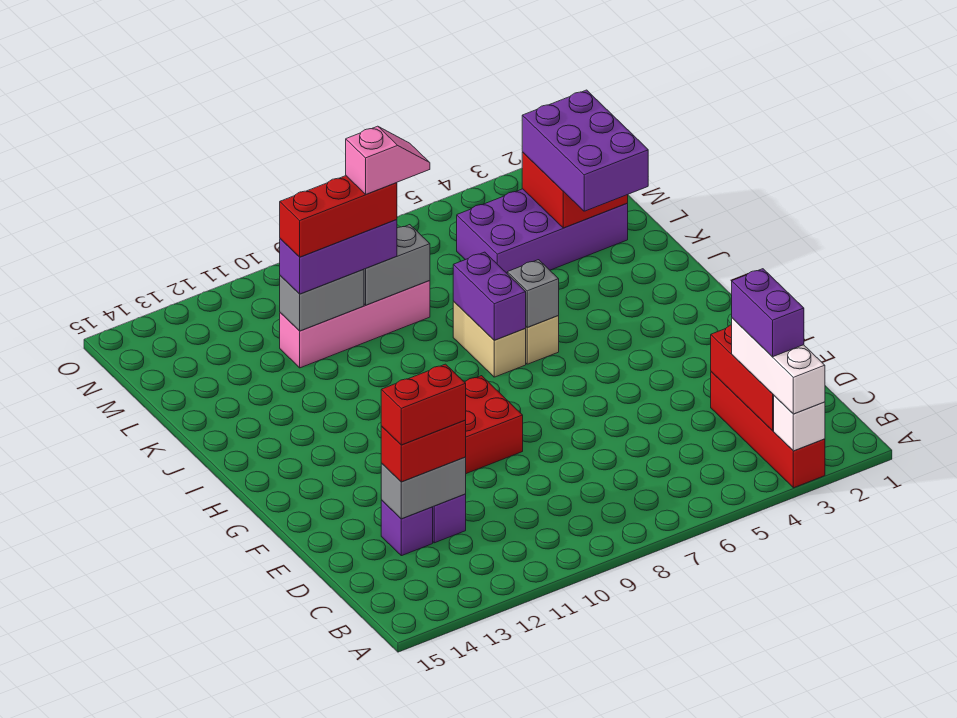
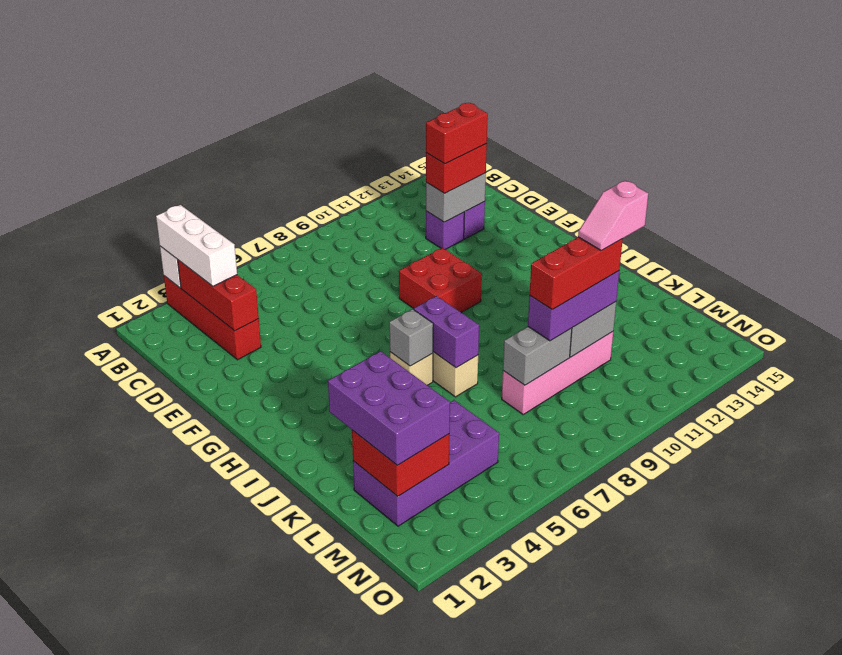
purple 1x2 brick [732,269,804,357] -> none
pink 1x2 slope [346,126,430,194] -> pink 1x2 slope moved to [578,181,648,250]

